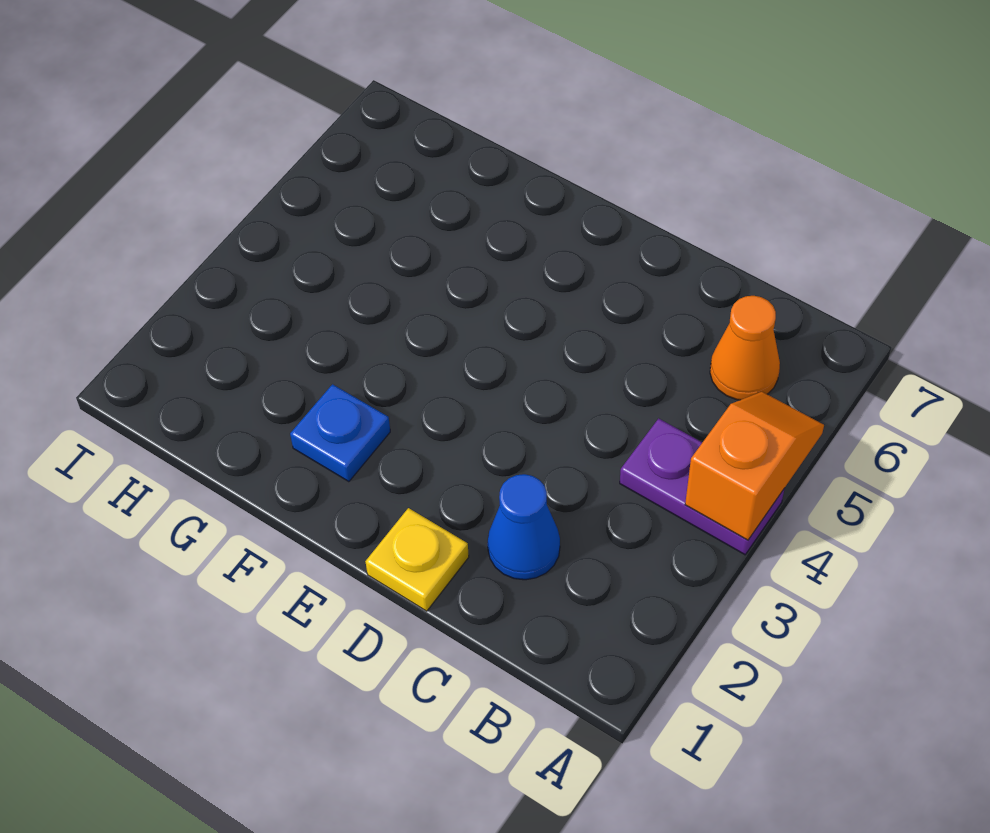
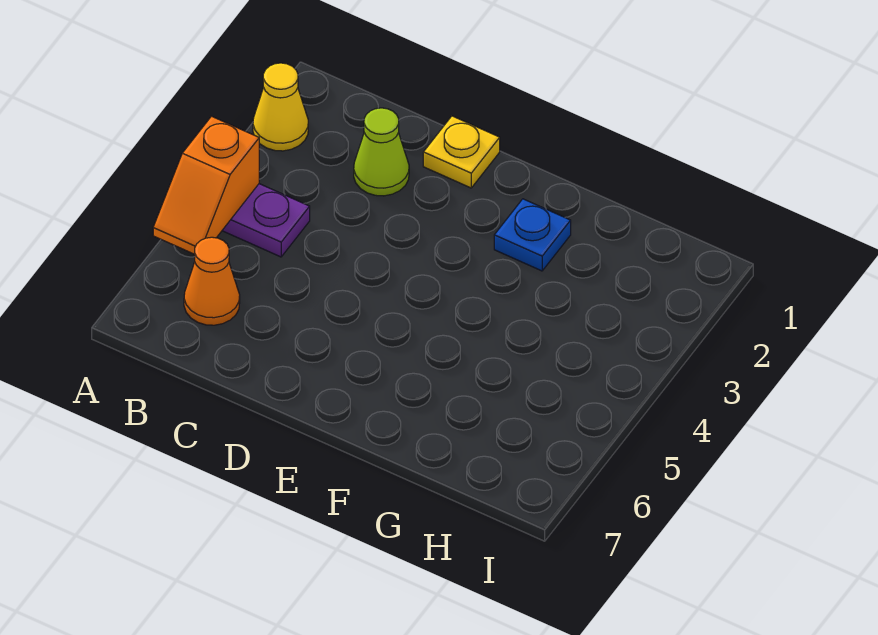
none -> yellow 1x1 cone [253,63,308,151]
blue 1x1 cone [488,474,560,580] -> lime 1x1 cone [354,108,409,196]

